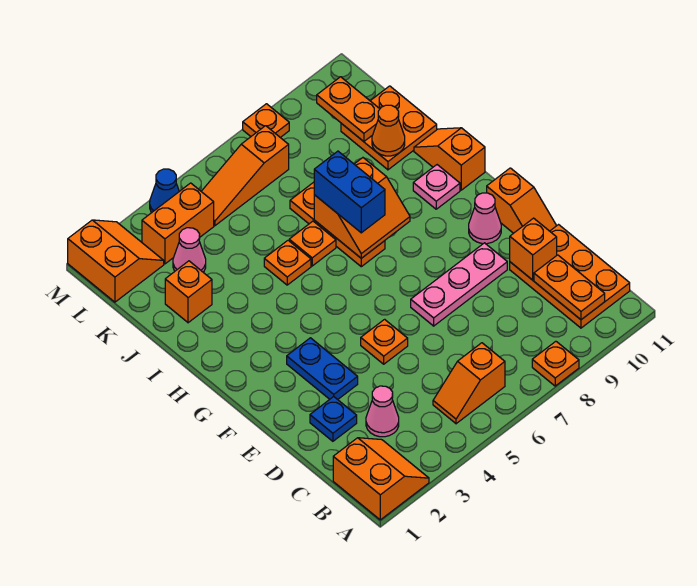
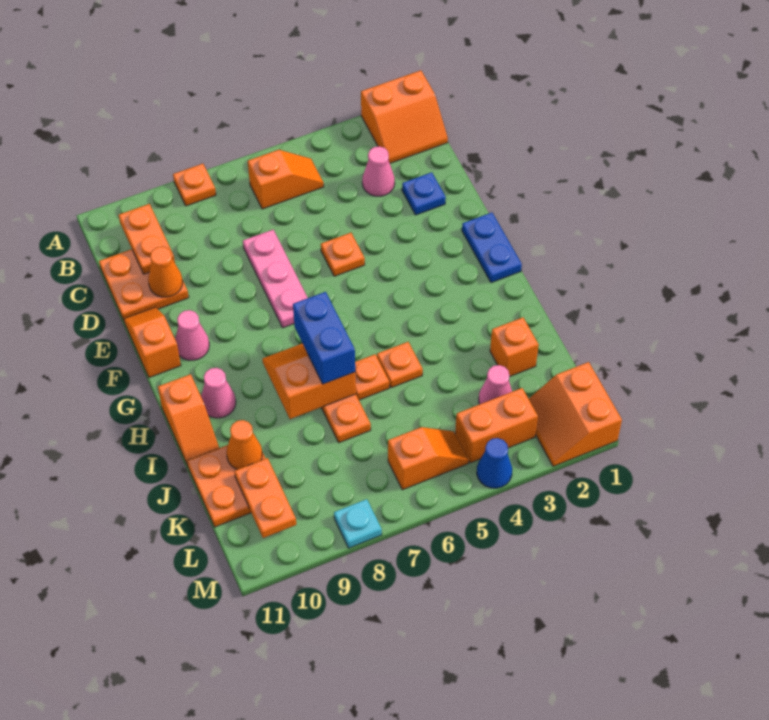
orange 2x2 slope [333,438,429,520] -> orange 2x2 slope turned to [361,70,448,163]
orange 2x3 plate [510,225,630,328] -> orange 2x2 plate [99,249,189,320]
orange 1x1 brick [510,218,557,280] -> orange 1x1 cone [148,247,183,297]
blue 1x2 plate [287,338,358,399] -> blue 1x2 plate moved to [462,213,522,283]
pink 1x3 plate [411,243,507,326] -> pink 1x3 plate turned to [243,230,308,328]
pink 1x1 plate [413,165,460,209] -> pink 1x1 cone [201,368,236,418]
orange 1x3 slope [201,126,289,226] -> orange 1x2 slope [388,427,469,490]
orange 1x1 plate [243,104,289,137] -> cyan 1x1 plate [334,499,382,548]

